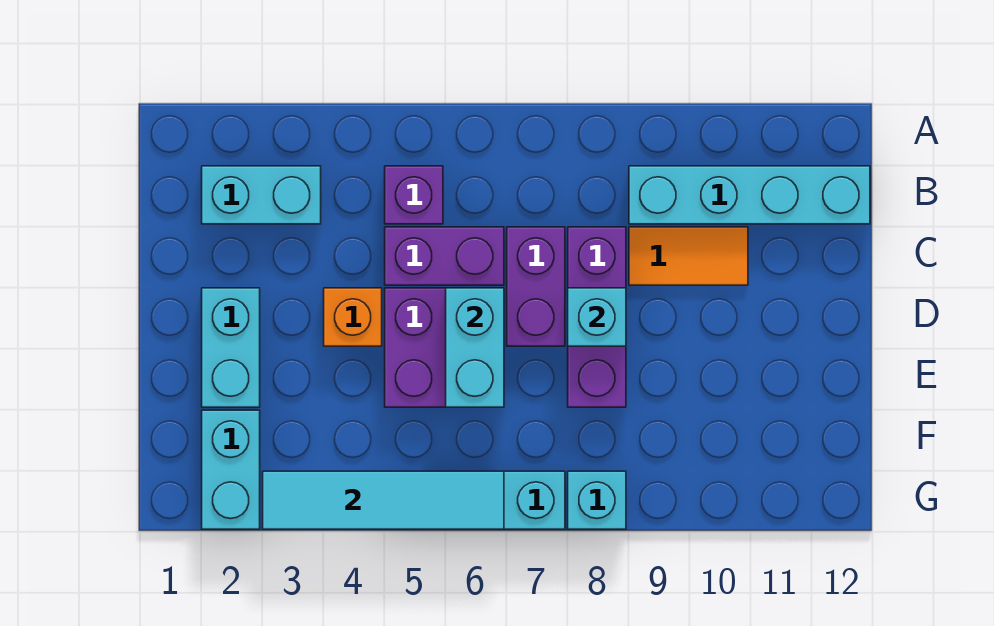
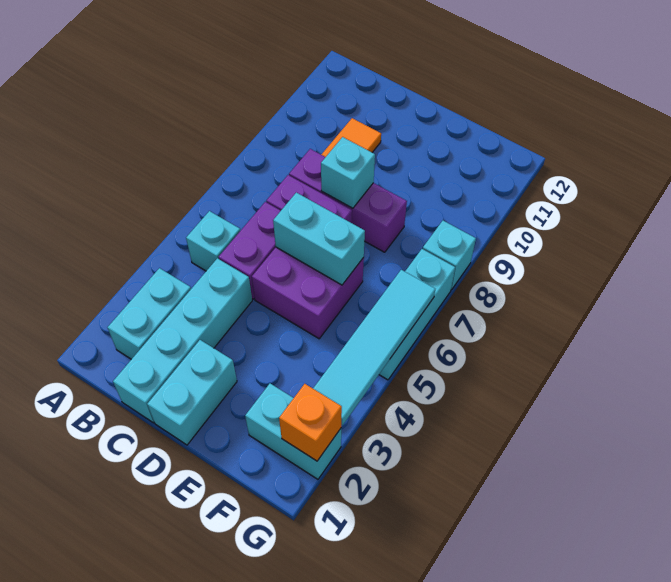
purple 1x1 brick [385,166,443,224] -> cyan 1x1 brick [186,211,240,271]
cyan 1x4 brick [629,166,870,224] -> cyan 1x4 brick moved to [113,258,252,423]
cyan 1x2 brick [202,288,260,407] -> cyan 1x2 brick turned to [147,340,237,445]
orange 1x1 brick [324,288,382,346] -> orange 1x1 brick moved to [279,384,342,461]

